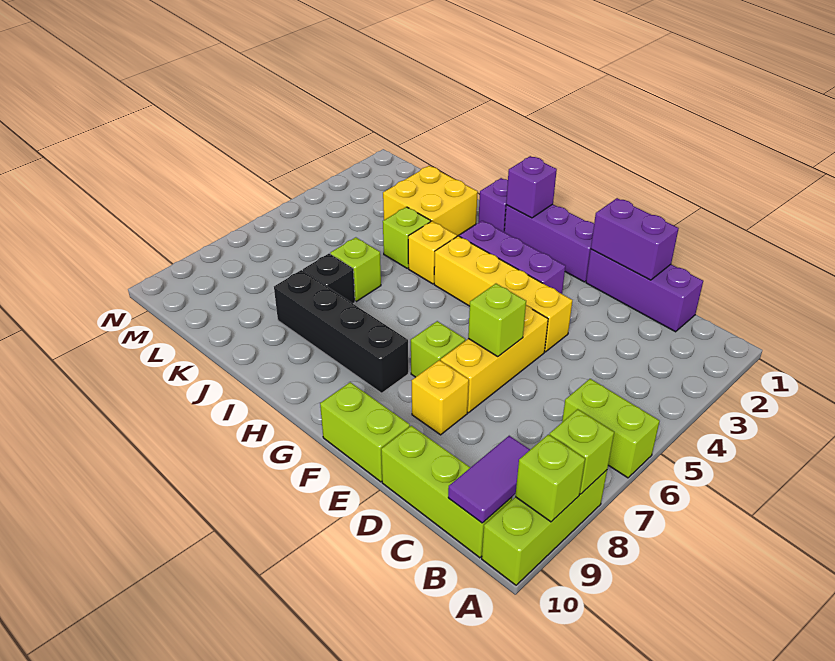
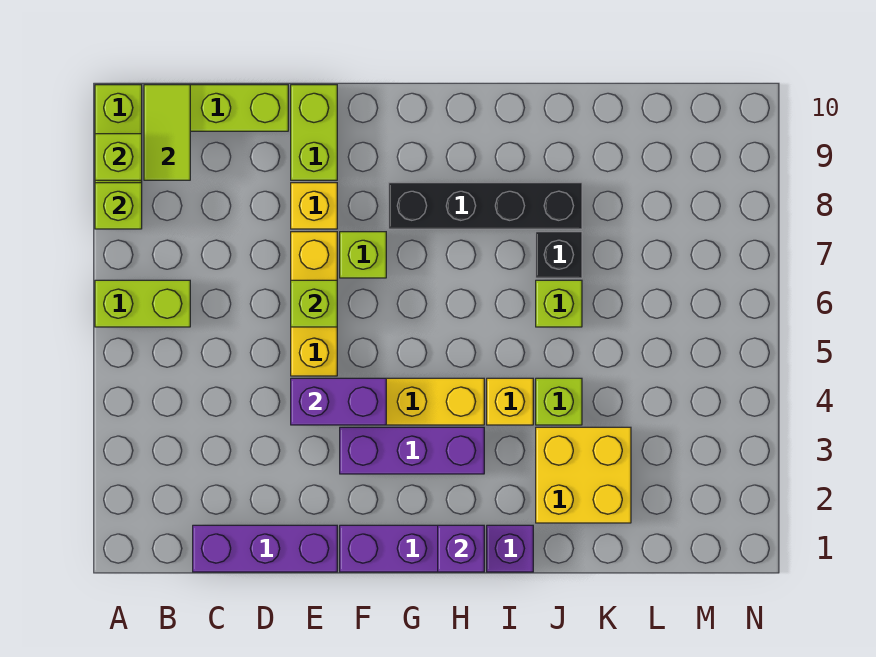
purple 1x2 tile [448,436,530,523] -> lime 1x2 tile [144,85,190,180]
purple 1x2 brick [591,198,679,280] -> purple 1x2 brick moved to [291,378,386,425]
lime 1x2 brick [320,382,410,482] -> lime 1x2 brick turned to [291,85,337,180]

